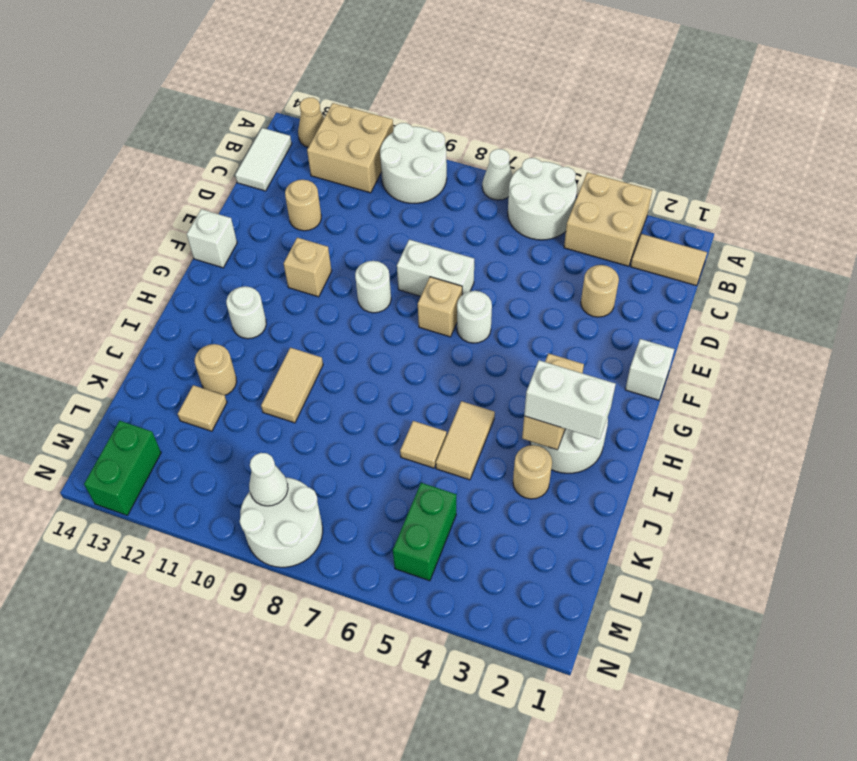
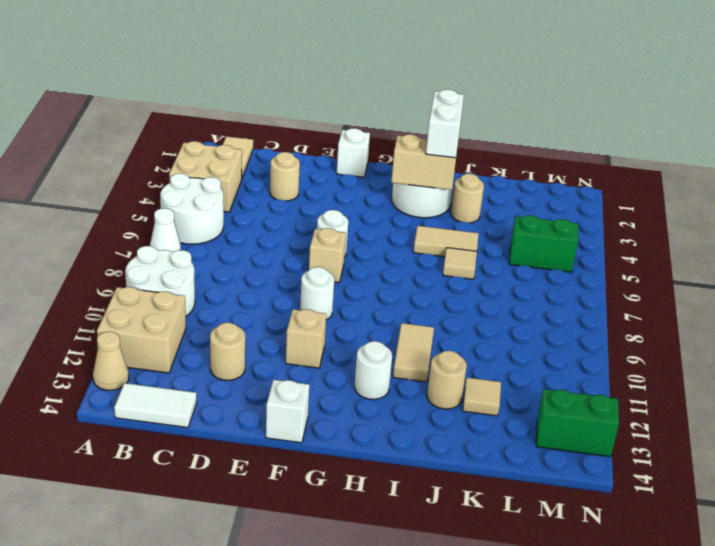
white 1x2 brick [397,239,474,296] -> none
tan 1x2 tile [261,348,323,423] -> tan 1x2 tile turned to [393,323,434,382]
white 2x2 round brick [240,477,323,567] -> none
white 1x1 cone [249,453,288,506] -> none

